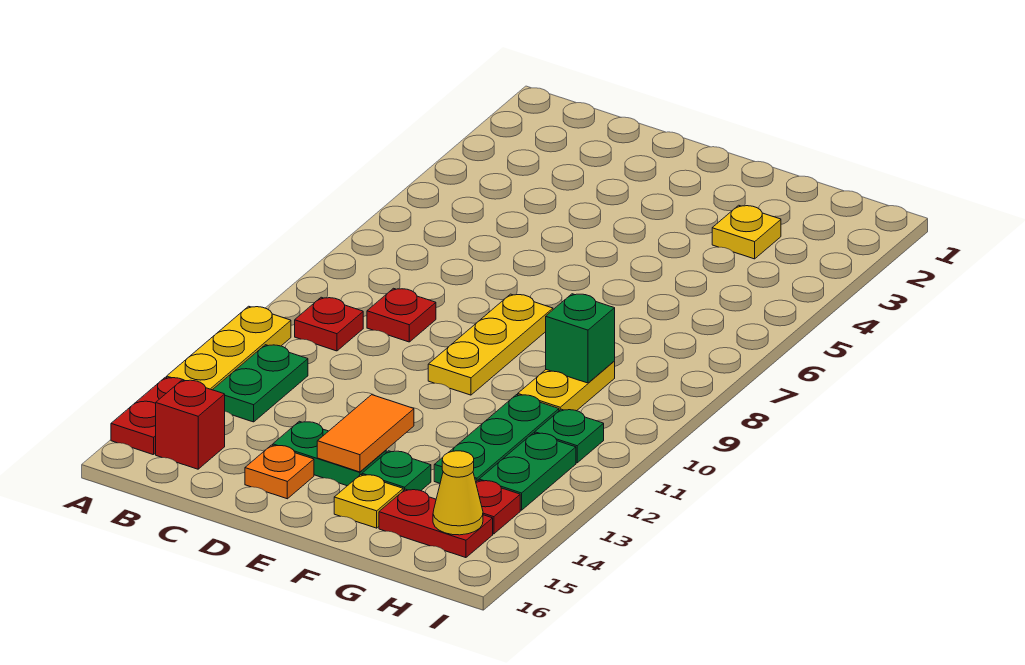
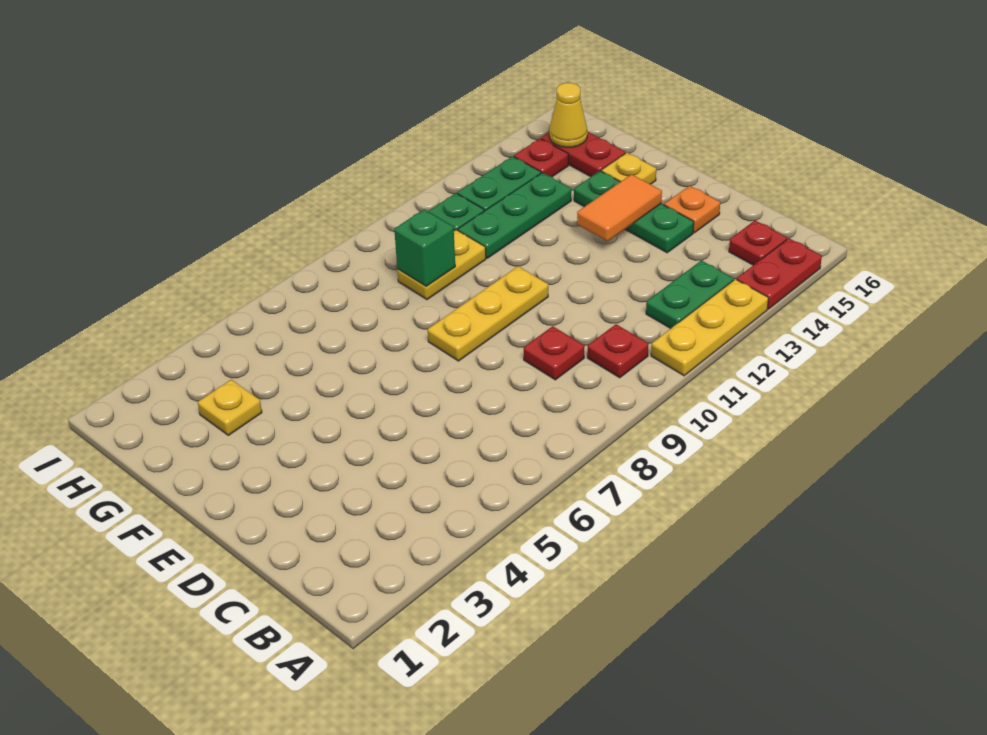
red 1x1 brick [156,380,225,469] -> red 1x1 plate [729,220,787,265]

